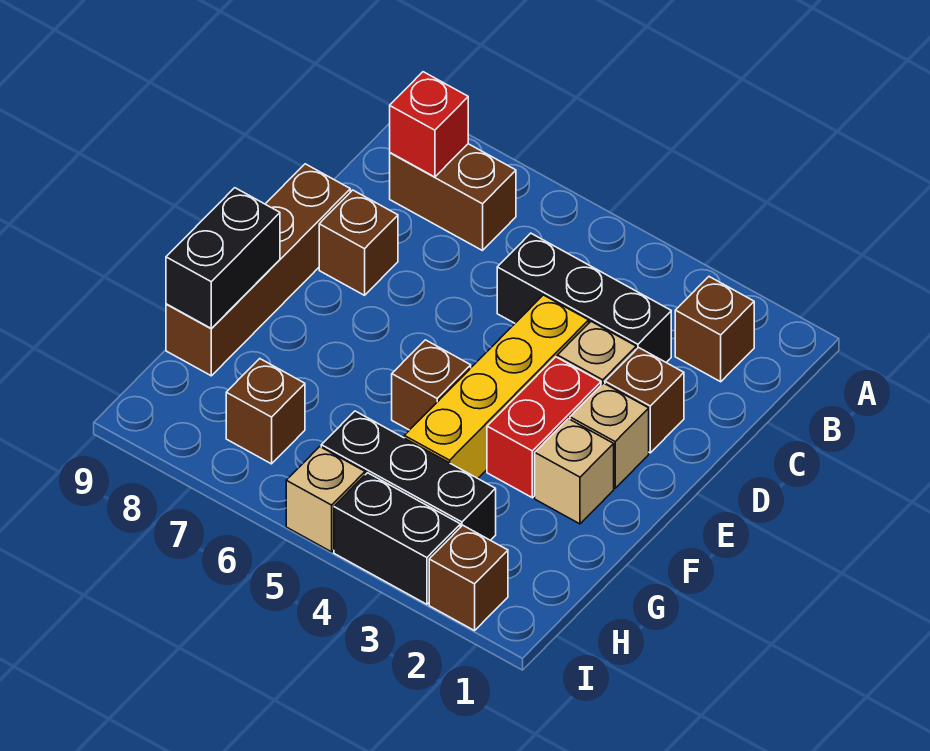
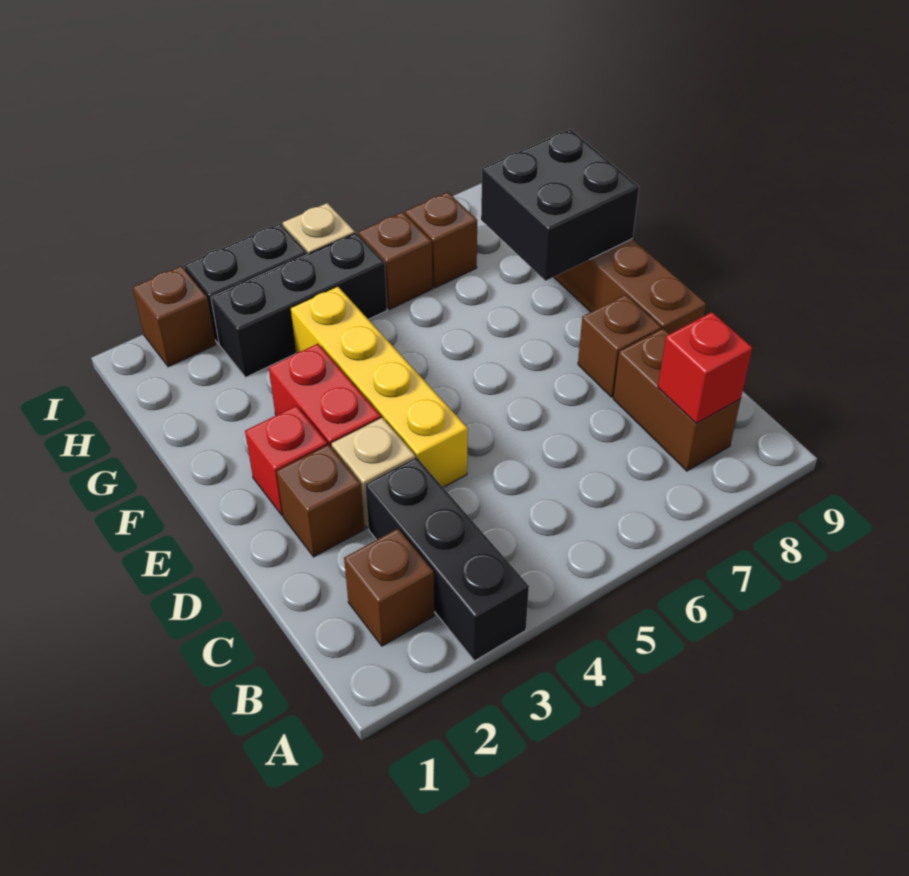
brown 1x2 brick [390,144,516,251] -> brown 1x2 brick turned to [613,329,741,471]
black 1x3 brick [497,233,671,362] -> black 1x3 brick turned to [365,457,529,661]
tan 1x1 brick [570,383,649,488] -> red 1x1 brick [245,406,328,515]
tan 1x1 brick [535,419,614,524] -> none
brown 1x1 brick [392,340,471,430] -> brown 1x1 brick moved to [359,212,433,309]
black 1x2 brick [166,188,280,329] -> black 2x2 brick [481,129,639,281]

